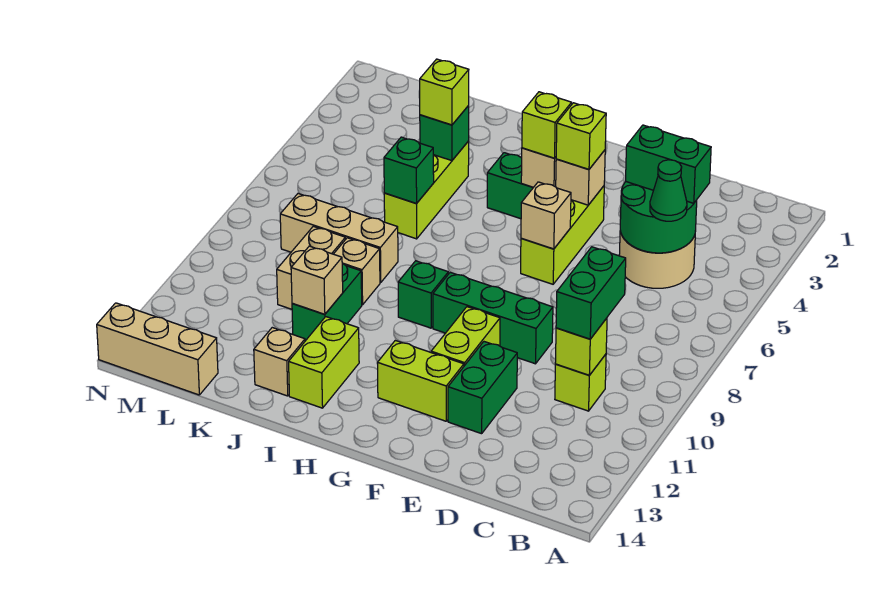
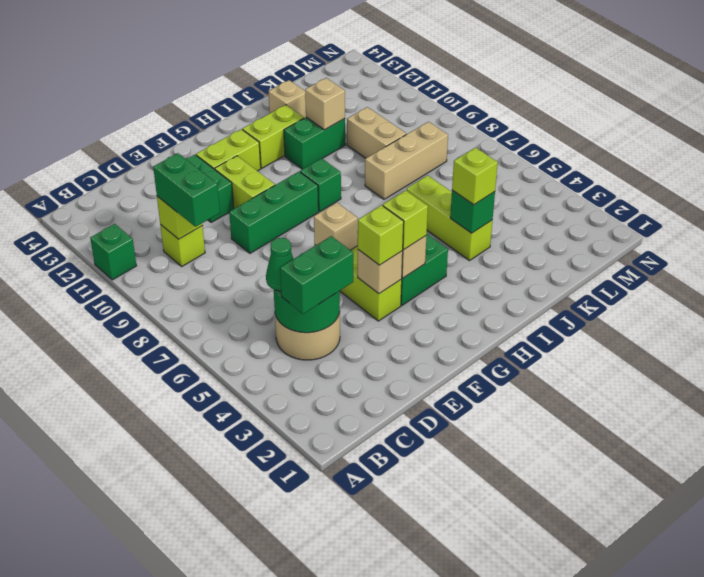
lime 1x2 brick [289,317,359,408] -> lime 1x2 brick turned to [242,105,304,168]
green 1x1 brick [384,137,434,204] -> green 1x1 brick moved to [90,224,136,280]
tan 1x1 brick [334,238,380,305] -> none
green 1x2 brick [292,263,362,341] -> green 1x2 brick turned to [284,117,345,169]
tan 1x3 brick [97,303,218,395] -> none

